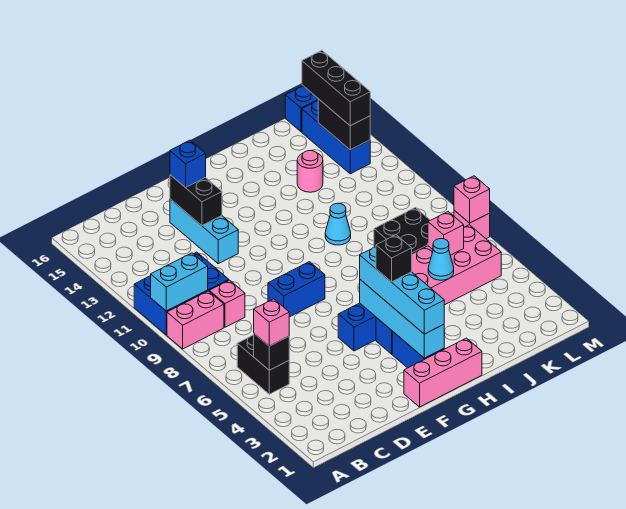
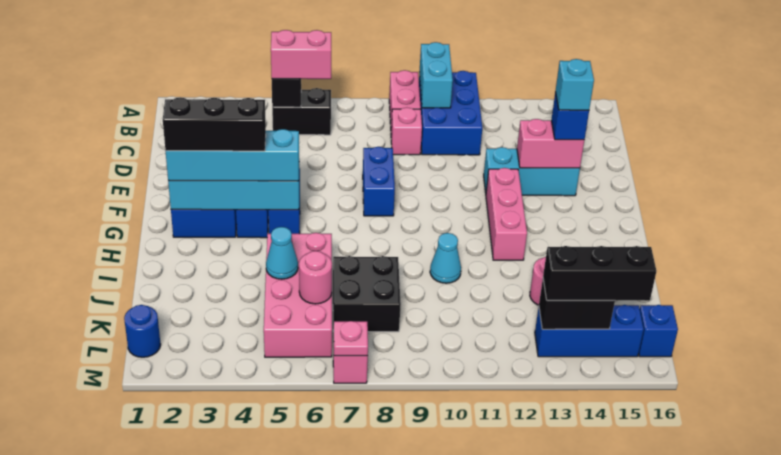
pink 1x1 brick [254,299,289,346] -> pink 1x2 brick [271,30,331,79]
black 1x2 brick [170,175,222,225] -> pink 1x2 brick [517,119,584,168]
none -> cyan 1x1 brick [556,59,594,110]
pink 1x3 brick [404,338,482,407] -> pink 1x3 brick moved to [486,168,527,260]
black 1x1 brick [376,235,412,282] -> black 1x3 brick [163,97,266,151]
pink 1x1 brick [428,212,464,255] -> pink 1x1 round brick [299,251,332,304]
none -> blue 1x1 round brick [124,305,161,357]
pink 1x1 brick [454,176,490,223] -> pink 1x1 plate [334,321,368,356]

